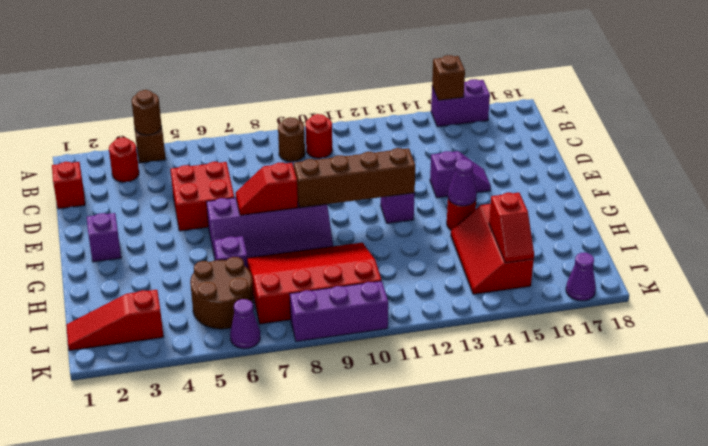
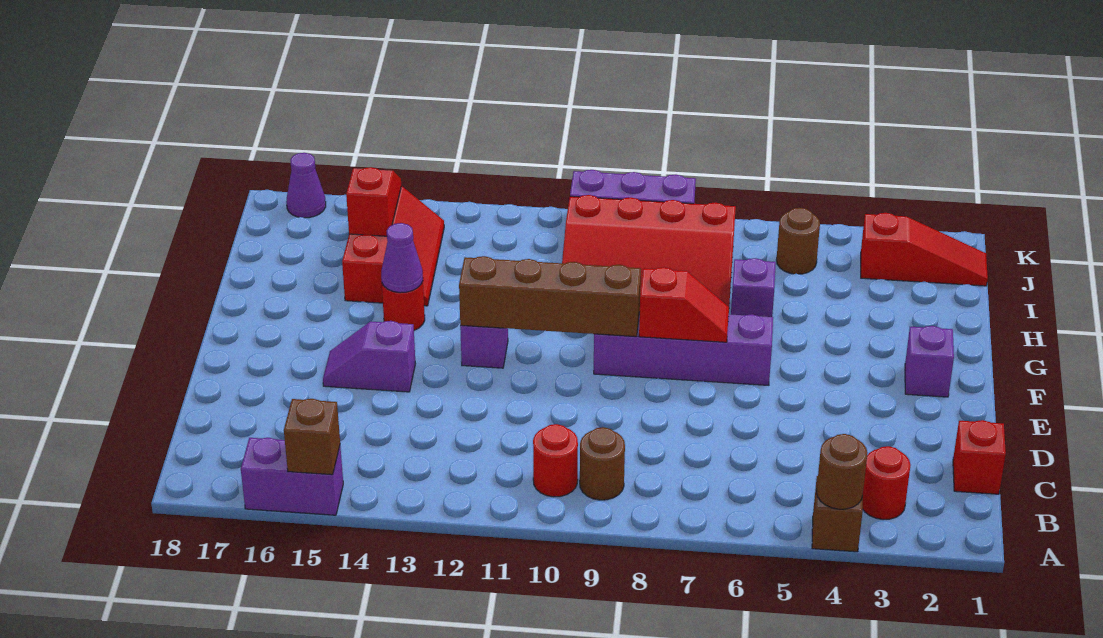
red 2x2 brick [171,162,234,231] -> none
brown 2x2 round brick [190,257,254,329] -> brown 1x1 round brick [776,208,820,274]
purple 1x1 cone [230,299,260,349] -> none

